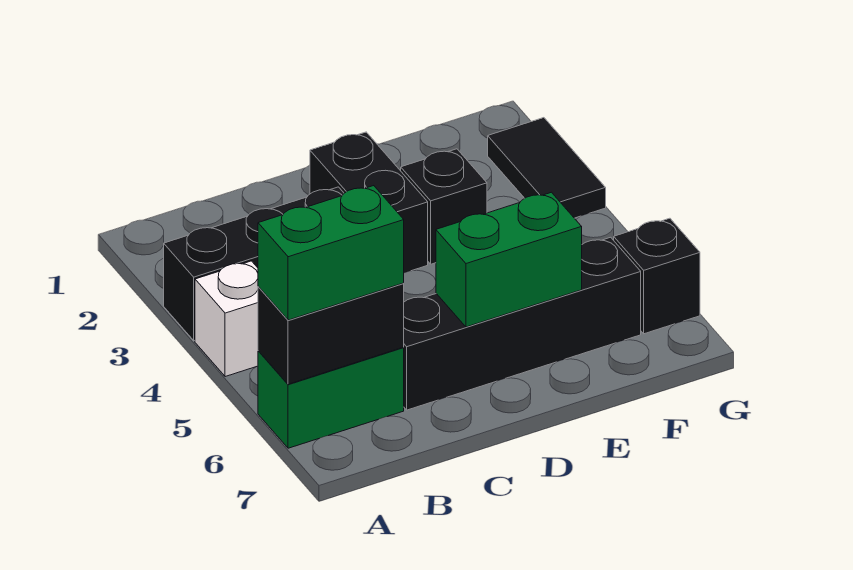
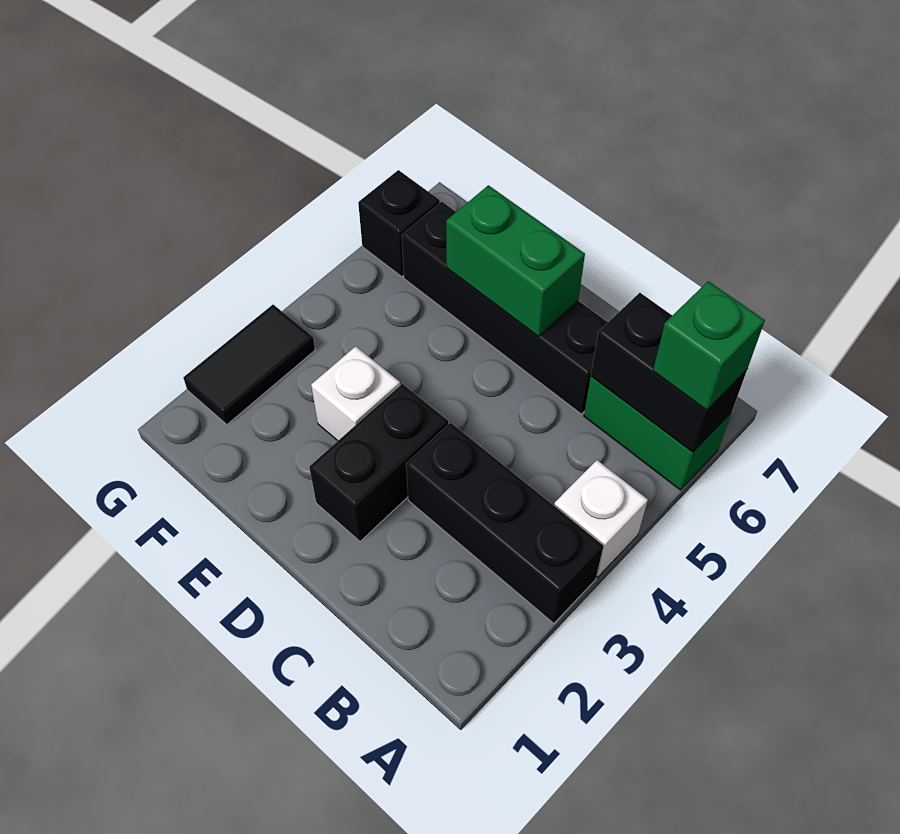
green 1x2 brick [258,186,404,320] -> green 1x1 brick [653,281,765,410]
black 1x1 brick [401,149,487,264] -> white 1x1 brick [311,346,400,441]

